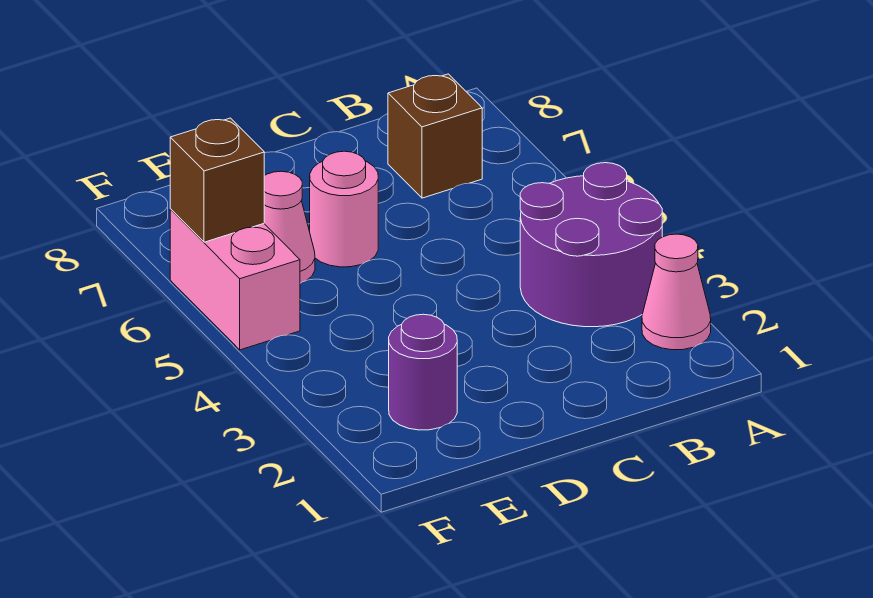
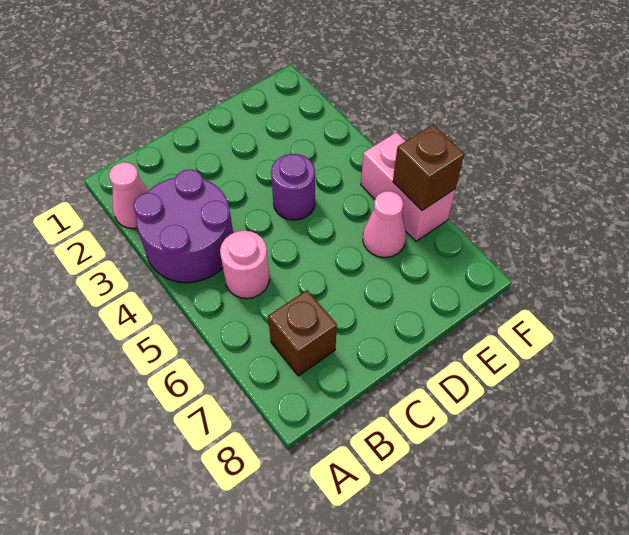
pink 1x1 round brick [310,151,378,267] -> pink 1x1 round brick moved to [220,231,269,298]
purple 1x1 round brick [389,314,457,430] -> purple 1x1 round brick moved to [271,154,315,220]

